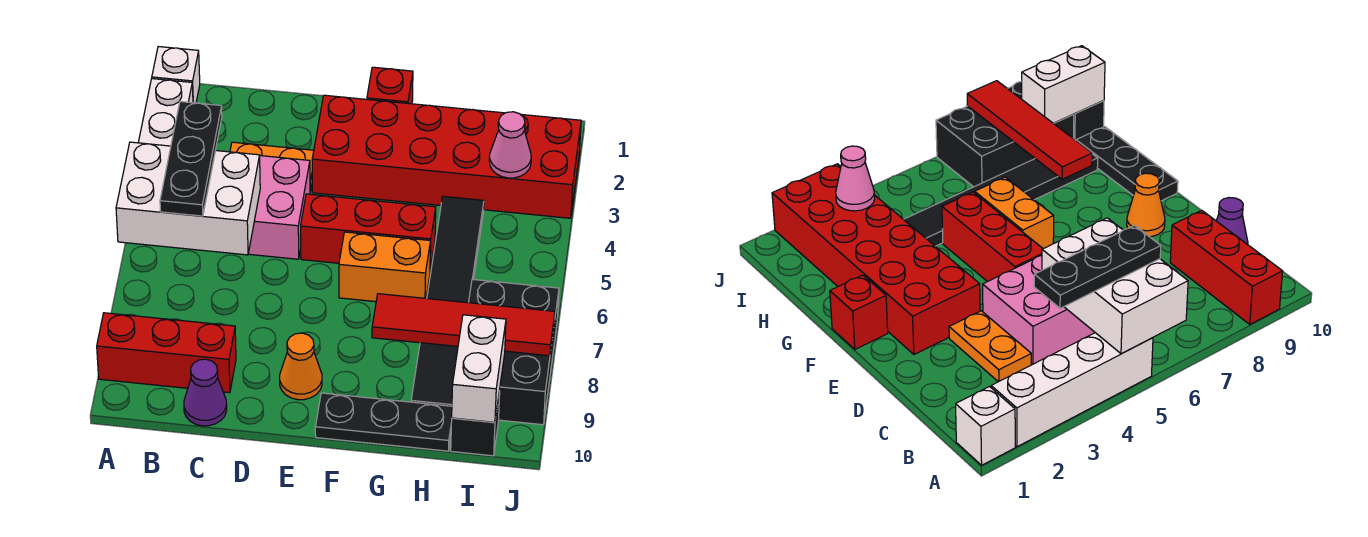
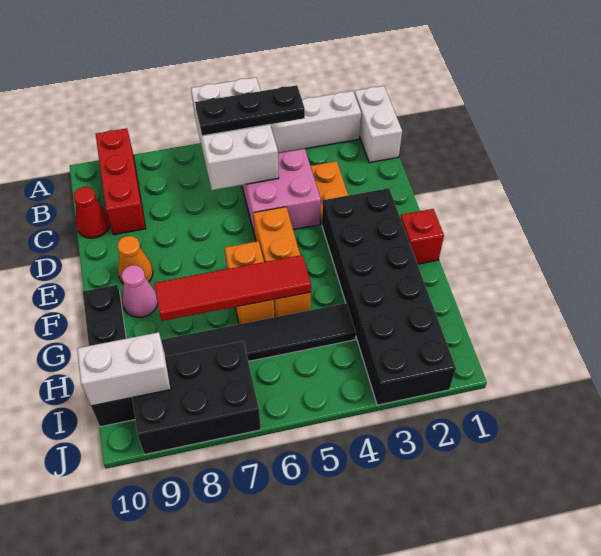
white 1x1 brick [152,47,200,103] -> white 1x2 brick [354,86,402,163]
purple 1x1 cone [184,359,227,426] -> red 1x1 cone [73,187,110,238]
red 2x6 brick [312,95,581,218] -> black 2x6 brick [322,188,456,405]
red 1x3 brick [301,194,436,270] -> orange 1x3 brick [253,207,311,317]
red 1x4 tile [372,294,555,356] -> red 1x4 tile turned to [154,255,311,321]
pink 1x1 cone [489,112,531,178] -> pink 1x1 cone moved to [121,265,158,317]

